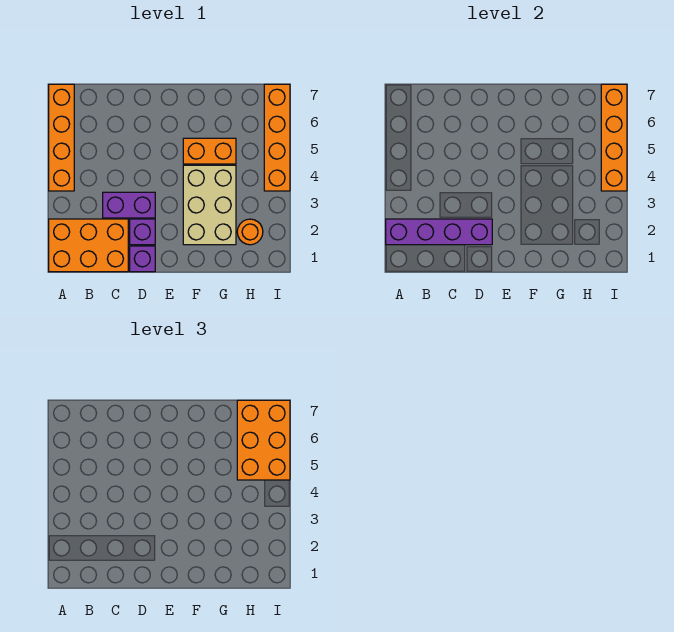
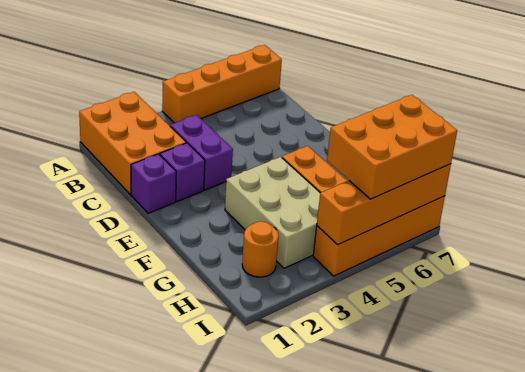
purple 1x4 brick [386,219,492,245] -> none
tan 2x3 brick [183,165,236,245] -> tan 2x3 brick turned to [225,157,320,268]

